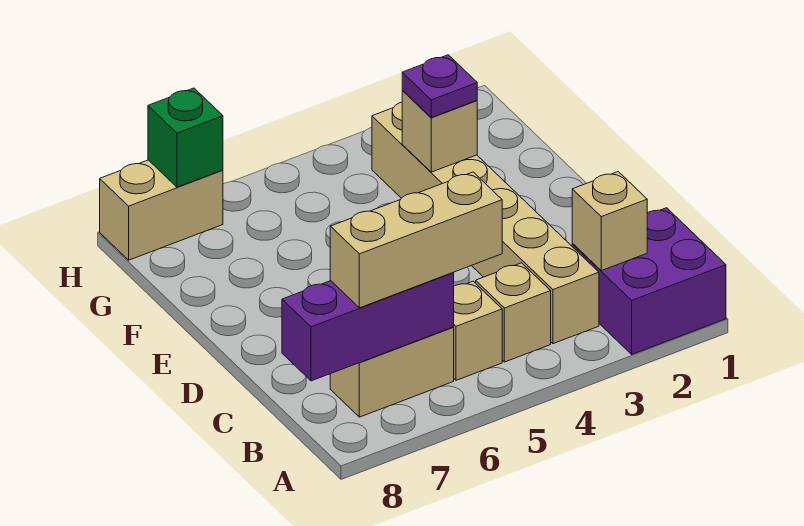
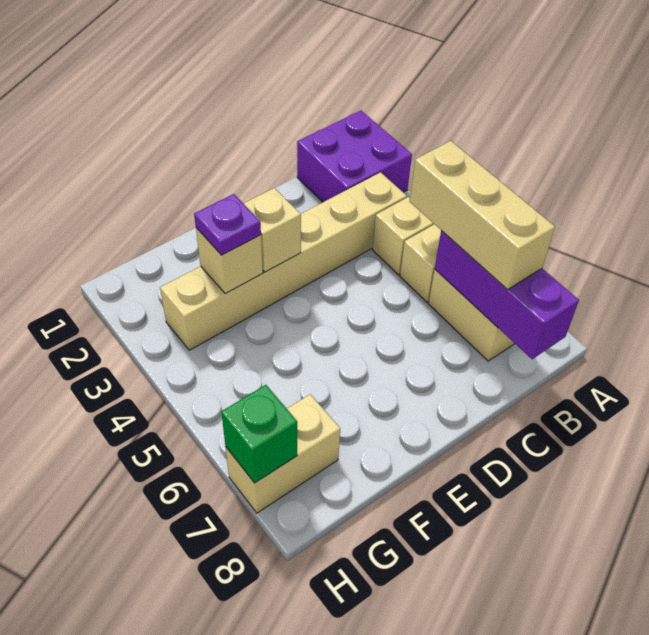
tan 1x1 brick [572,172,647,271] -> tan 1x1 brick moved to [243,188,301,272]
tan 1x2 brick [100,160,223,260] -> tan 1x2 brick turned to [226,394,340,513]

